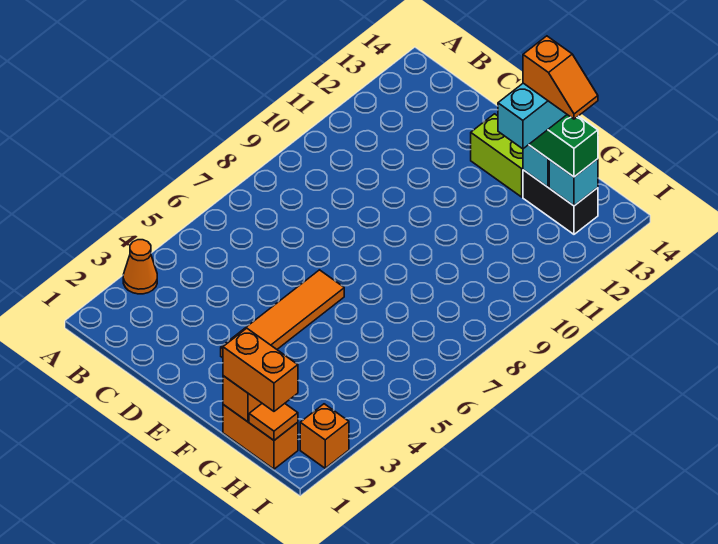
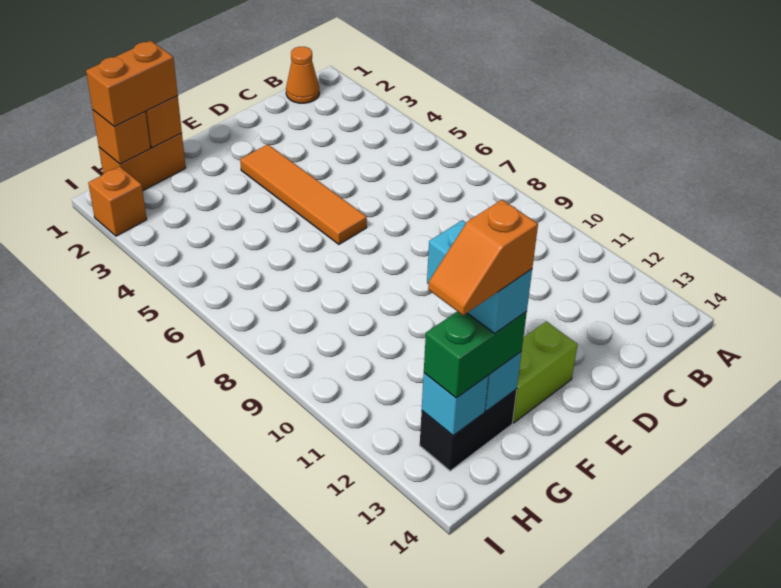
orange 1x1 cone [123,240,157,294] -> orange 1x1 cone moved to [286,47,319,103]
orange 1x1 tile [249,404,298,440] -> orange 1x1 brick [93,110,151,164]

